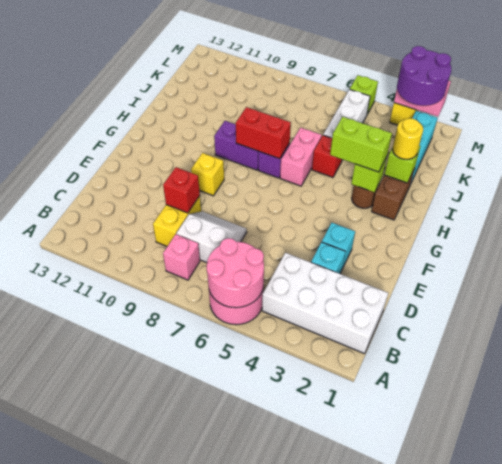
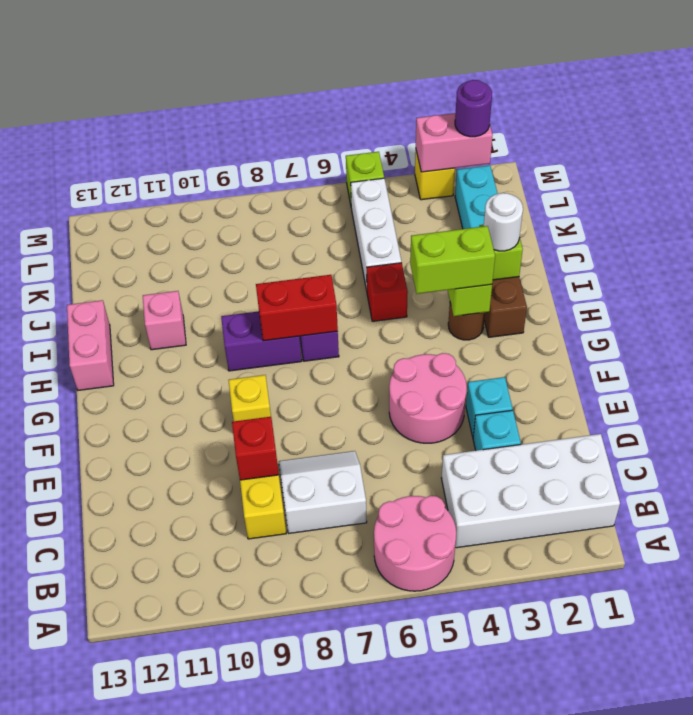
pink 2x2 round brick [207,238,264,308] -> pink 2x2 round brick moved to [389,353,467,443]
pink 1x1 brick [163,234,200,280] -> pink 1x1 brick moved to [143,291,186,350]
pink 1x2 brick [280,128,322,186] -> pink 1x2 brick moved to [67,300,114,390]
yellow 1x1 round brick [392,118,423,159] -> white 1x1 round brick [484,193,523,251]
purple 2x2 round brick [397,46,451,106] -> purple 1x1 round brick [455,80,492,137]

